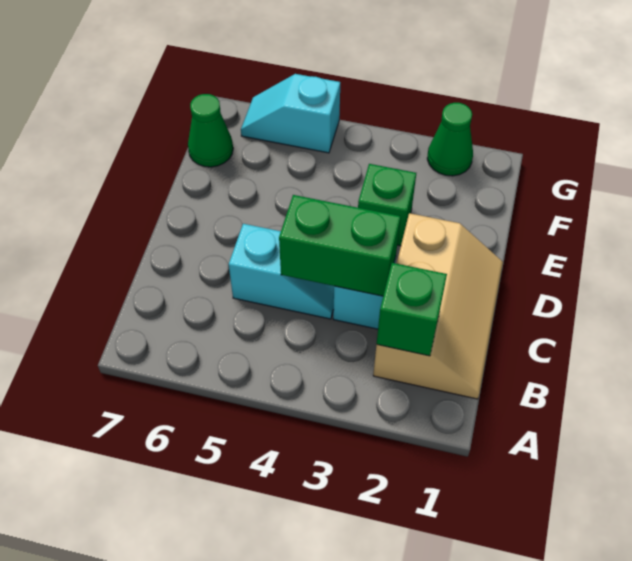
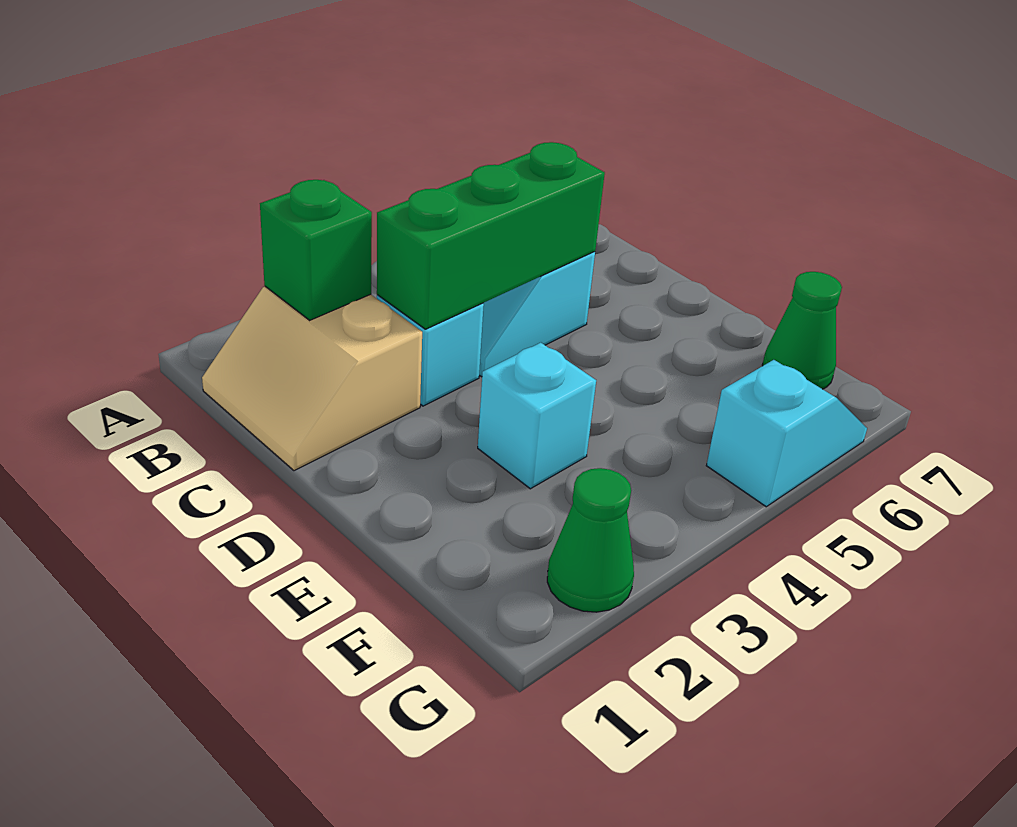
tan 2x3 slope [373,213,503,399] -> tan 2x2 slope [202,287,422,471]
green 1x2 brick [279,195,401,296] -> green 1x3 brick [377,142,605,329]
green 1x1 brick [358,164,416,246] -> cyan 1x1 brick [478,343,596,489]

